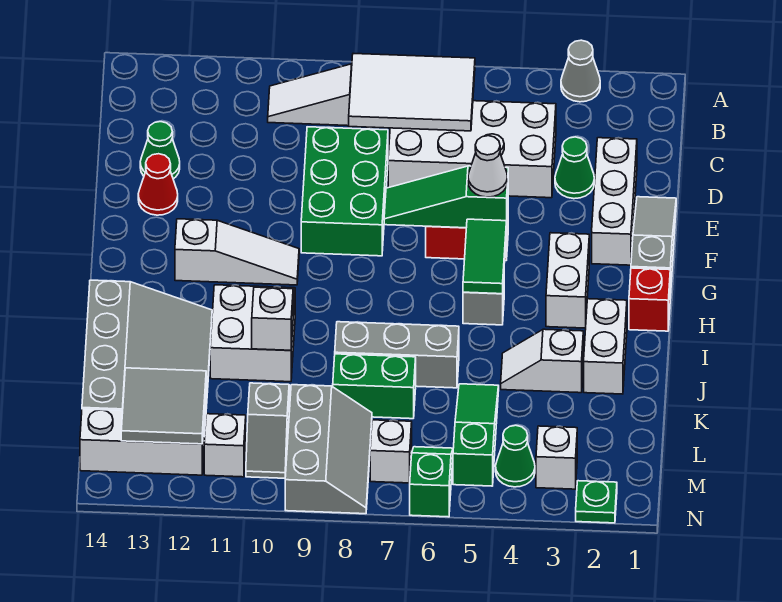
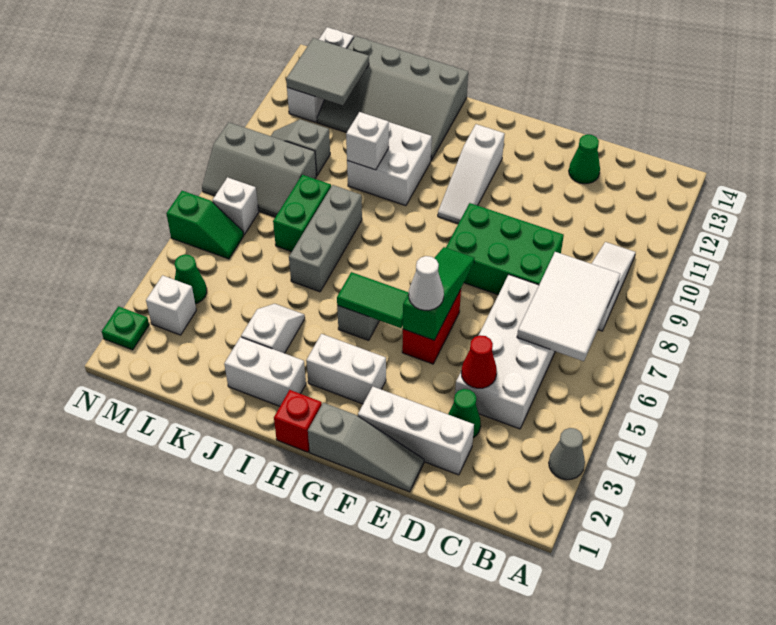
red 1x1 cone [138,154,178,215] -> red 1x1 cone moved to [461,335,497,388]
green 1x3 slope [453,384,499,486] -> none
white 1x1 brick [204,414,246,477] -> none

